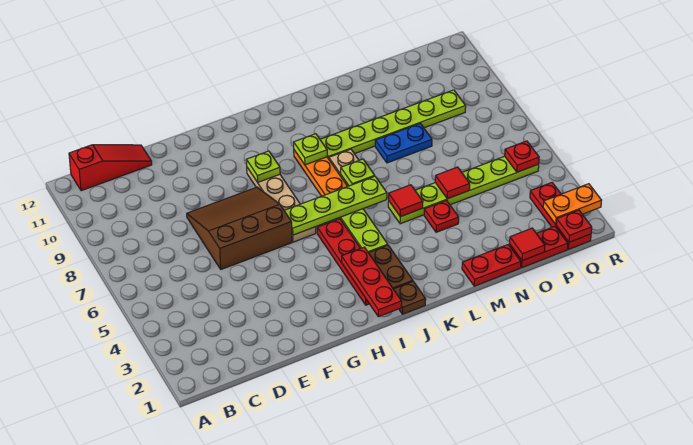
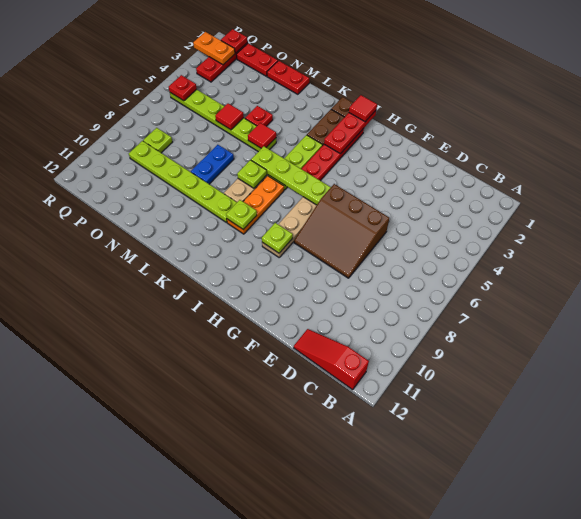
blue 1x2 plate [375,123,432,163] -> blue 1x2 plate turned to [191,145,234,184]
red 1x1 tile [510,228,545,261] -> red 1x1 tile moved to [349,95,377,122]
none -> lime 1x1 plate [143,128,172,153]

